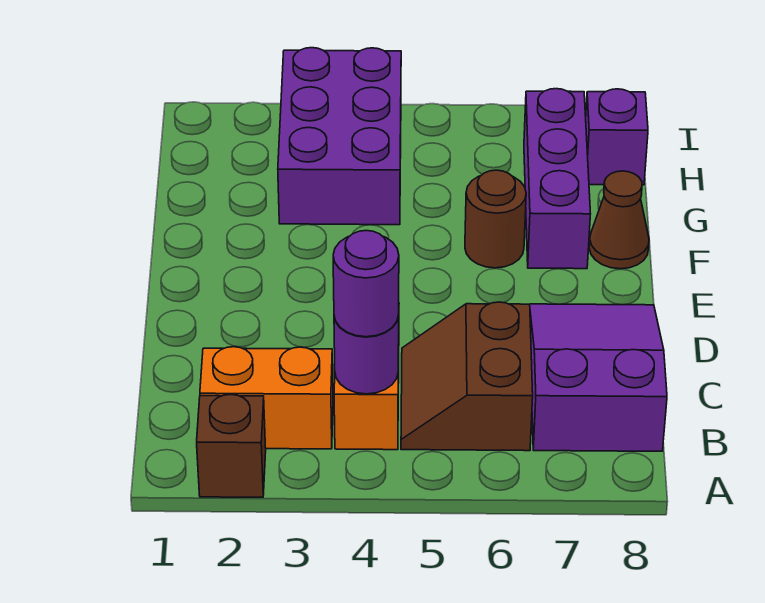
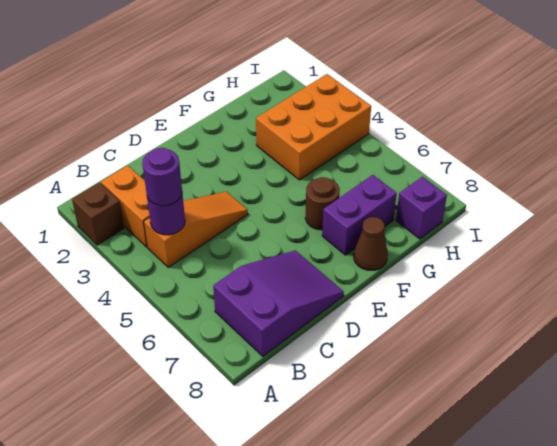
brown 2x2 slope [401,302,533,451] -> none
purple 1x3 brick [524,89,591,269] -> purple 1x2 brick [322,175,397,255]
purple 2x3 brick [278,48,401,225] -> orange 2x3 brick [256,74,371,180]

